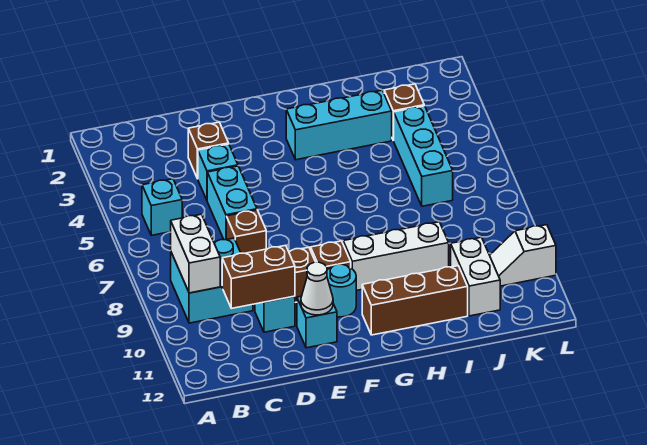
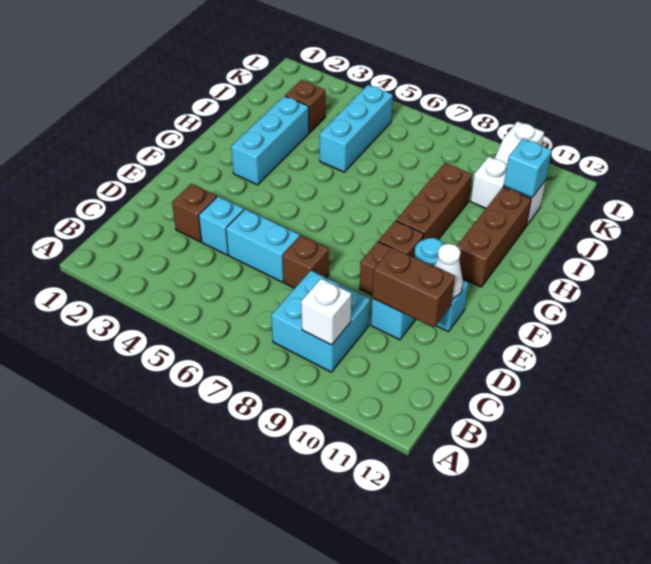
cyan 1x1 brick [142,179,182,235] -> cyan 1x1 brick moved to [504,139,552,198]
white 1x2 brick [171,214,220,293] -> white 1x1 brick [301,279,351,345]
brown 1x2 brick [222,245,295,308] -> brown 1x2 brick turned to [372,248,455,327]
white 1x3 brick [343,222,449,291] -> brown 1x3 brick [396,163,472,240]
cyan 1x3 brick [393,106,453,206] -> cyan 1x3 brick turned to [319,85,393,172]

